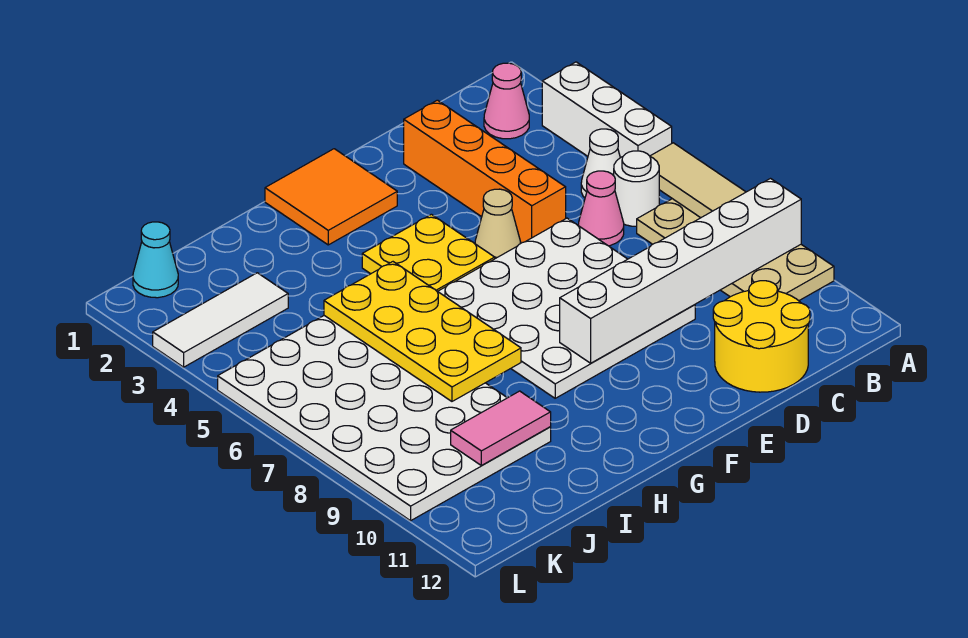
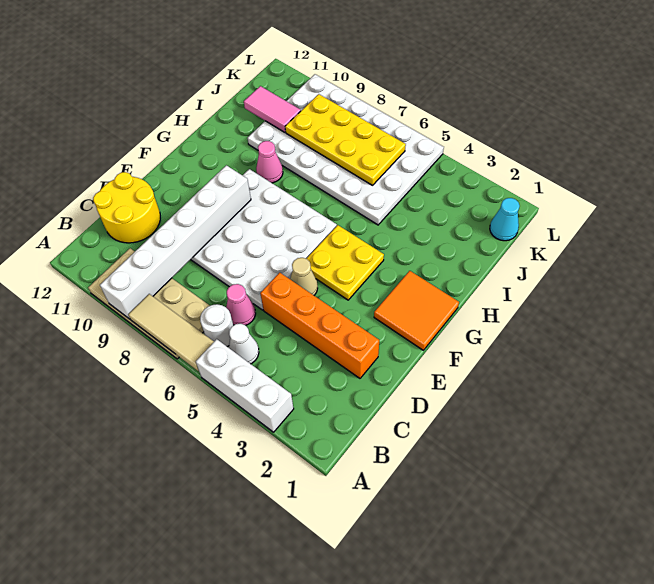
pink 1x1 cone [484,63,529,139] -> pink 1x1 cone moved to [256,141,283,183]
yellow 2x4 plate [324,262,521,401] -> yellow 2x4 plate moved to [285,94,406,185]
pink 1x2 tile [451,391,551,465] -> pink 1x2 tile turned to [244,86,301,132]
white 1x3 tile [153,273,288,367] -> none

